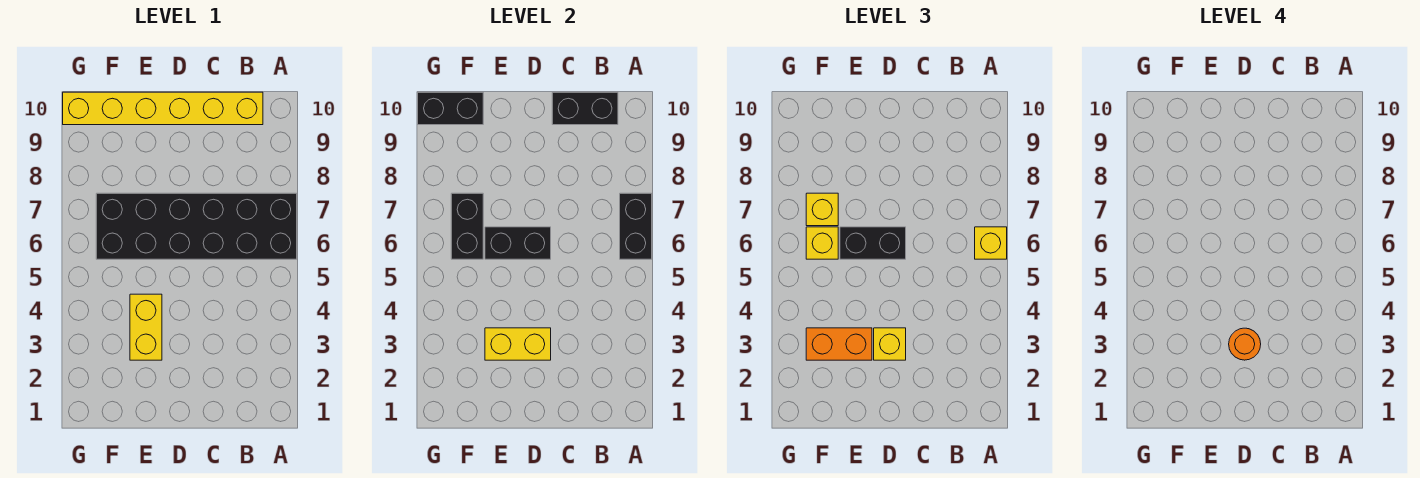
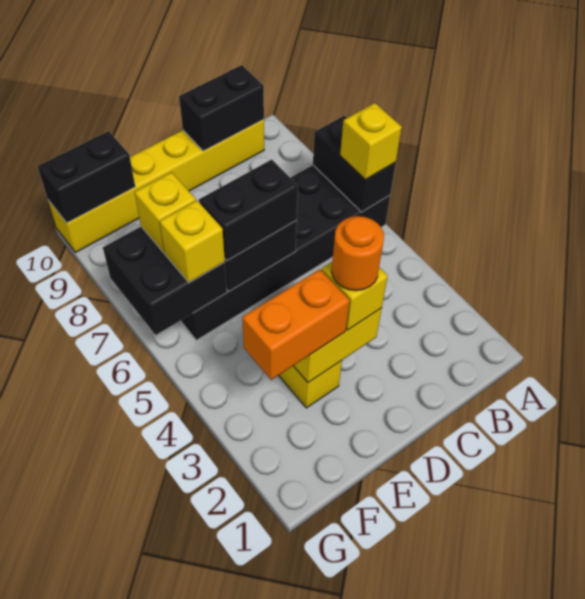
black 1x2 brick [451,193,483,259] -> black 2x2 brick [103,227,227,335]

